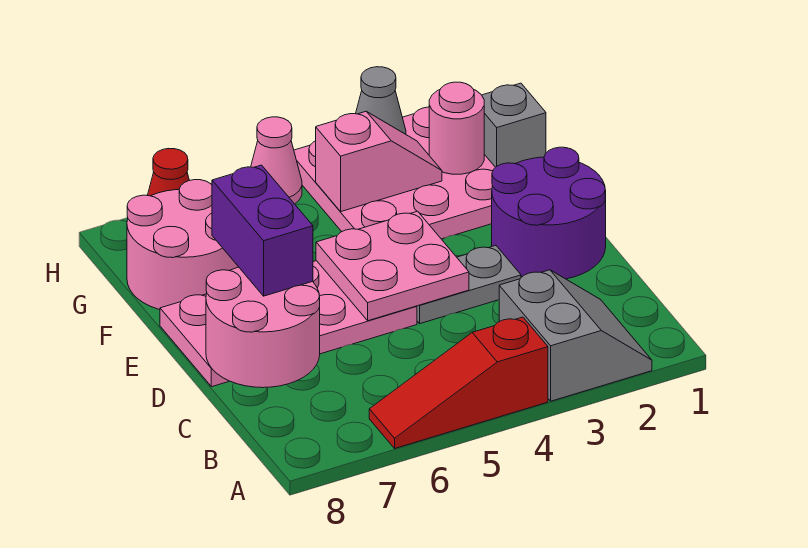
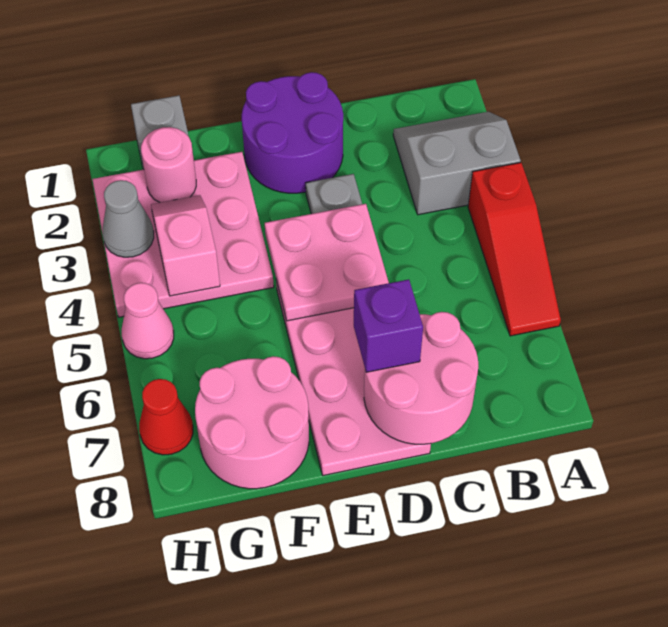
purple 1x2 brick [212,165,313,296] -> purple 1x1 brick [354,279,423,372]

